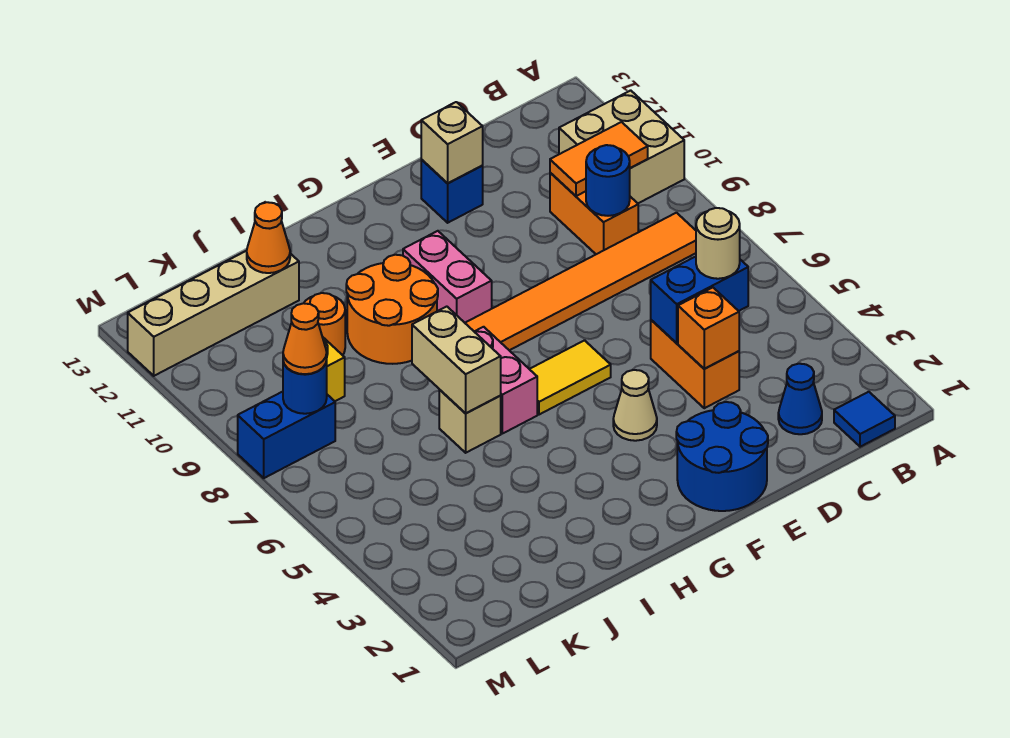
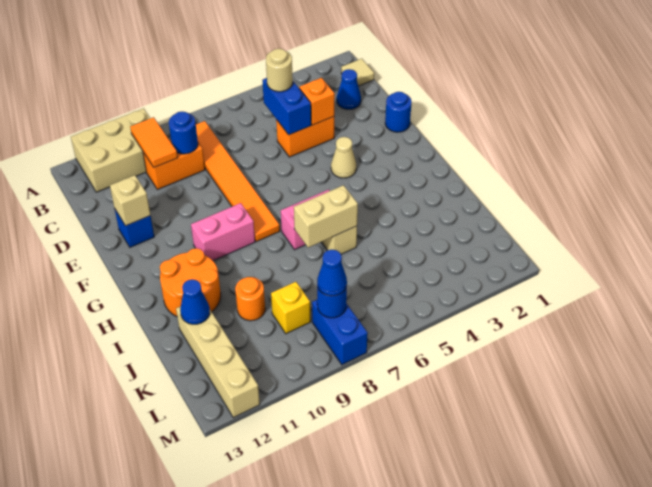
tan 2x2 brick [559,90,684,203] -> tan 2x3 brick [71,108,150,192]
blue 1x1 tile [834,392,895,447] -> tan 1x1 tile [341,59,374,86]
blue 2x2 round brick [676,402,768,511] -> blue 1x1 round brick [385,92,412,132]
yellow 1x2 tile [530,340,611,415] -> none
orange 2x2 round brick [346,255,438,364] -> orange 2x2 round brick moved to [160,248,221,316]
orange 1x1 cone [247,202,290,273] -> blue 1x1 cone [180,279,210,324]
orange 1x1 cone [283,303,327,374] -> blue 1x1 cone [317,250,347,296]

